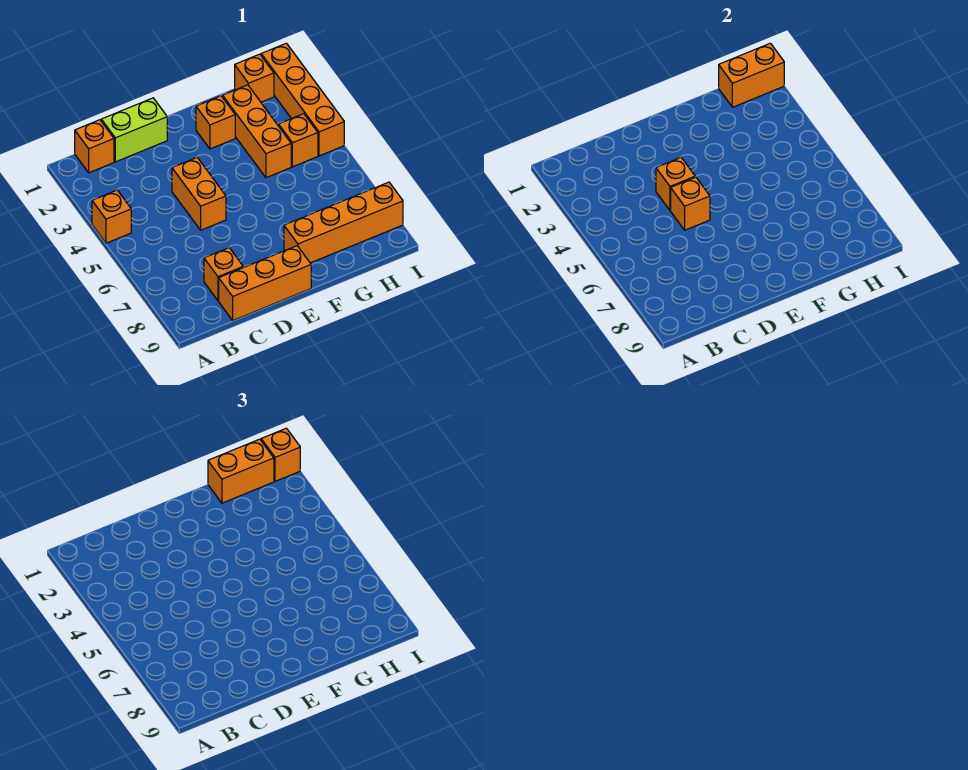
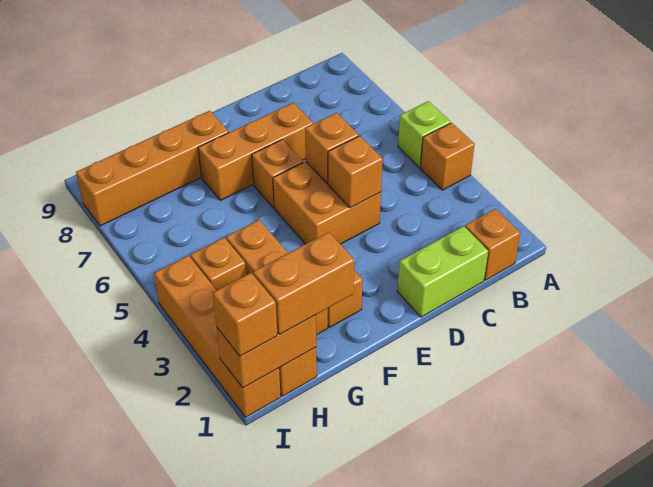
none -> lime 1x1 brick [398,101,451,167]
orange 1x1 brick [204,248,243,301] -> orange 1x1 brick moved to [252,140,303,208]
orange 1x3 brick [219,246,311,320] -> orange 1x3 brick moved to [198,103,314,200]
orange 1x2 brick [172,157,226,230] -> orange 2x2 brick [273,161,381,244]

